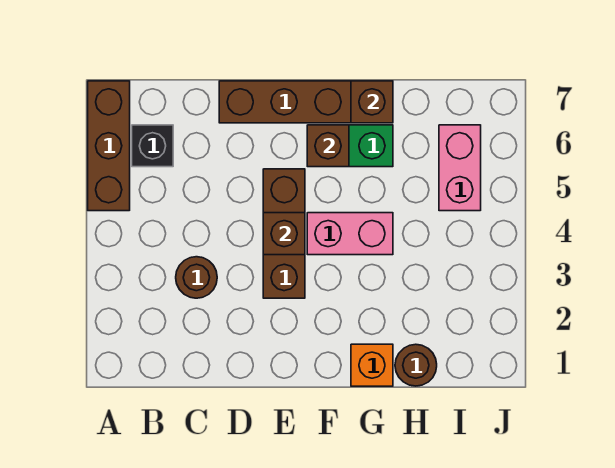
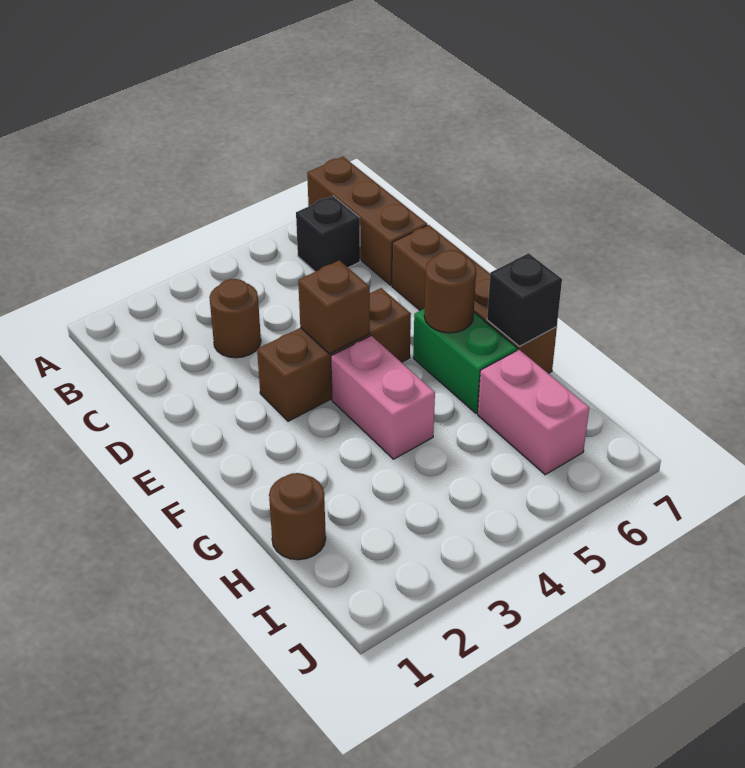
brown 1x3 brick [88,81,130,211] -> brown 1x3 brick turned to [307,157,427,285]
brown 1x1 brick [307,125,349,167] -> brown 1x1 round brick [424,250,476,333]
orange 1x1 brick [351,344,393,386] -> none
brown 1x1 brick [351,81,393,123] -> black 1x1 brick [487,253,562,346]
pink 1x2 brick [439,125,481,211] -> pink 1x2 brick turned to [478,350,589,475]

